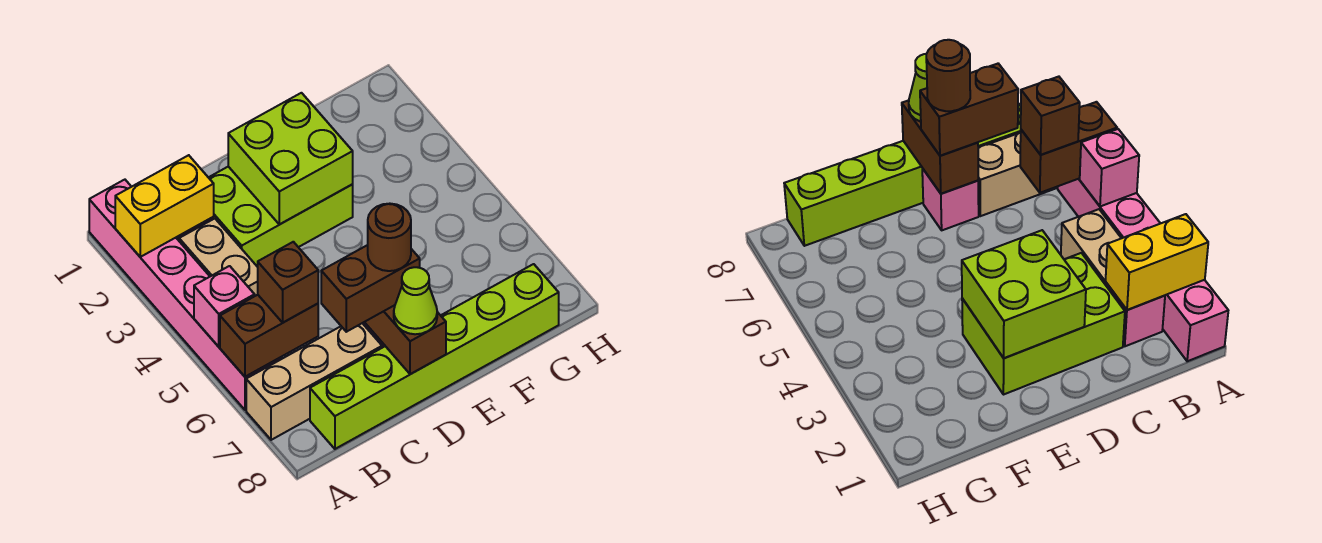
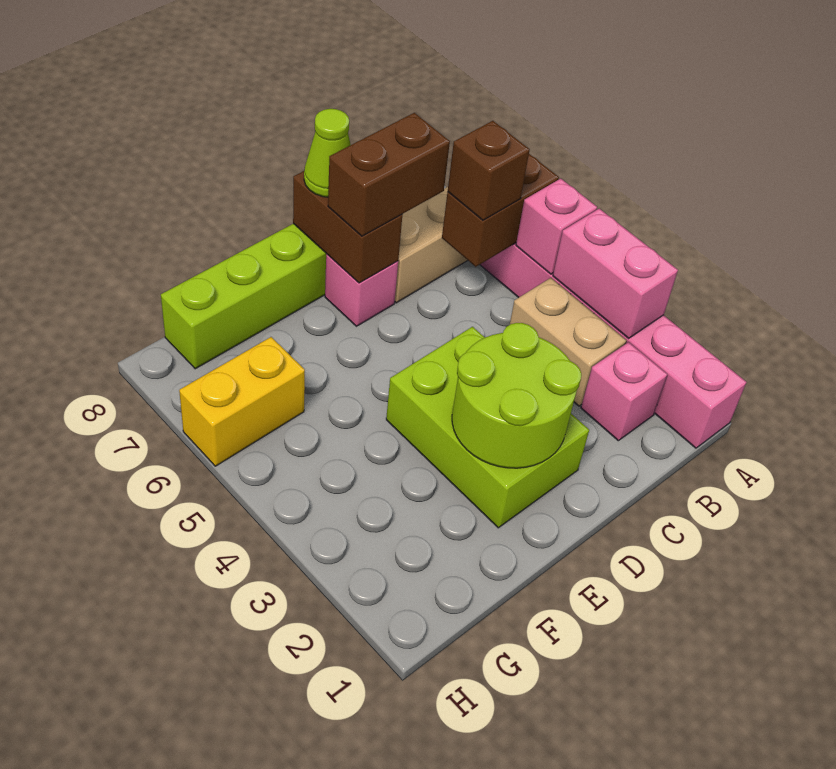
yellow 1x2 brick [115,155,214,257] -> yellow 1x2 brick moved to [179,337,305,466]
none -> pink 1x2 brick [553,209,678,338]
lime 2x3 brick [208,167,353,267] -> lime 2x3 brick turned to [386,327,589,528]
lime 2x2 brick [228,93,353,225] -> lime 2x2 round brick [452,323,581,468]
brown 1x1 round brick [368,204,411,271] -> none

